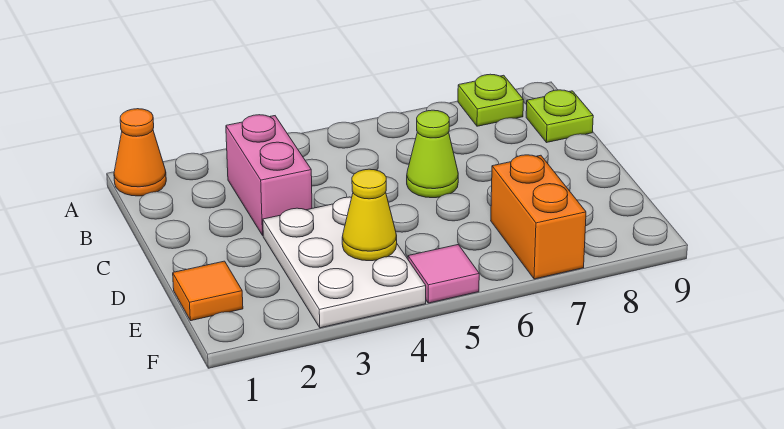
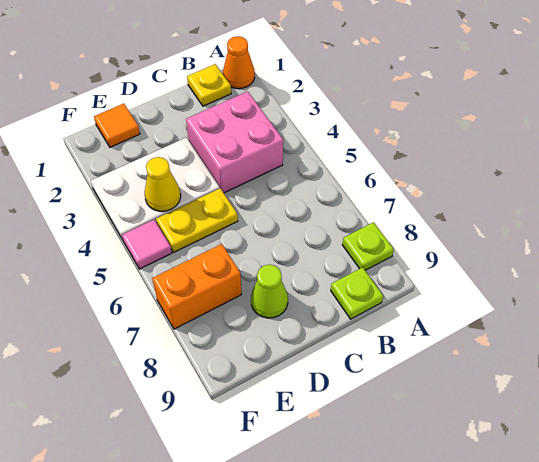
none -> yellow 1x1 plate [187,64,231,106]
pink 1x2 brick [226,115,312,235] -> pink 2x2 brick [186,91,283,193]
lime 1x1 cone [407,110,458,198] -> lime 1x1 cone moved to [251,264,288,318]
none -> yellow 1x2 plate [156,188,238,253]

